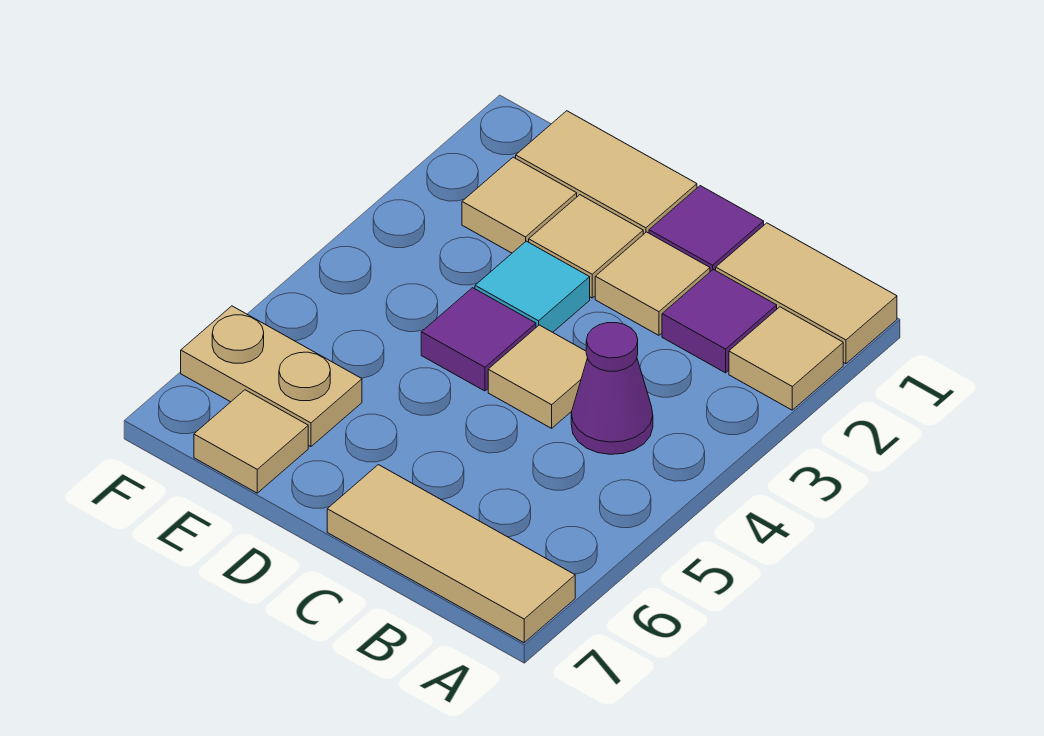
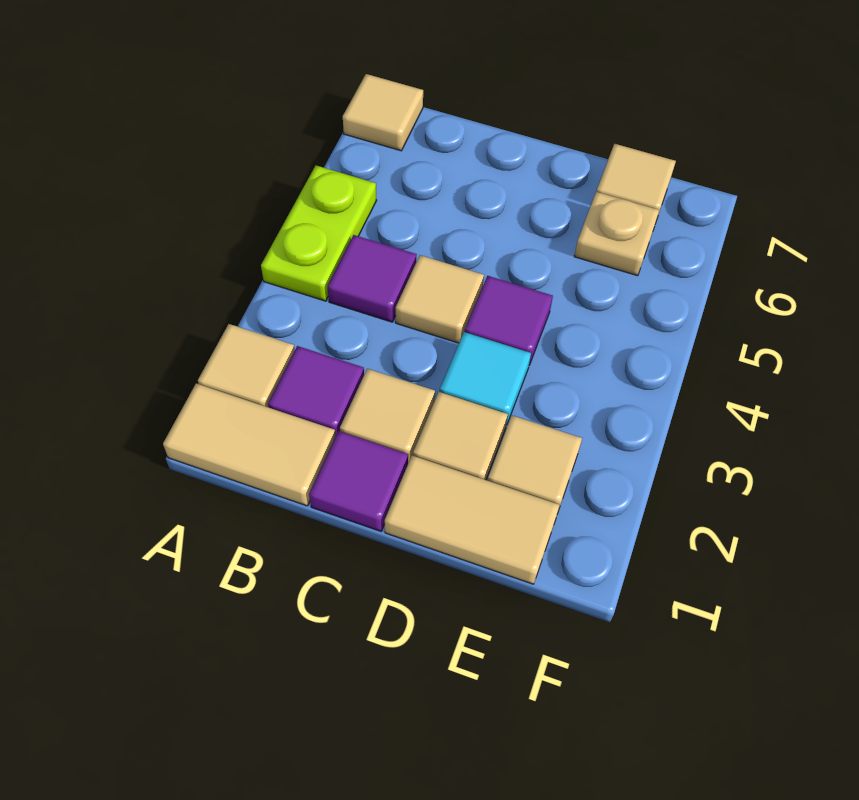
none -> lime 1x2 plate [261,166,376,301]
tan 1x3 tile [327,465,575,643] -> tan 1x1 tile [343,74,423,151]
purple 1x1 cone [571,323,653,454] -> purple 1x1 tile [328,235,417,322]
tan 1x2 plate [181,306,362,447] -> tan 1x1 plate [574,192,659,276]

